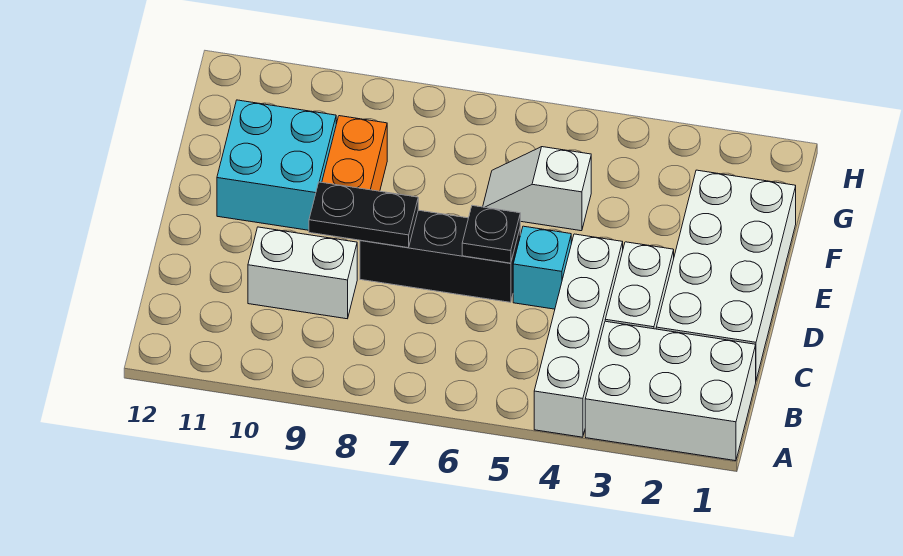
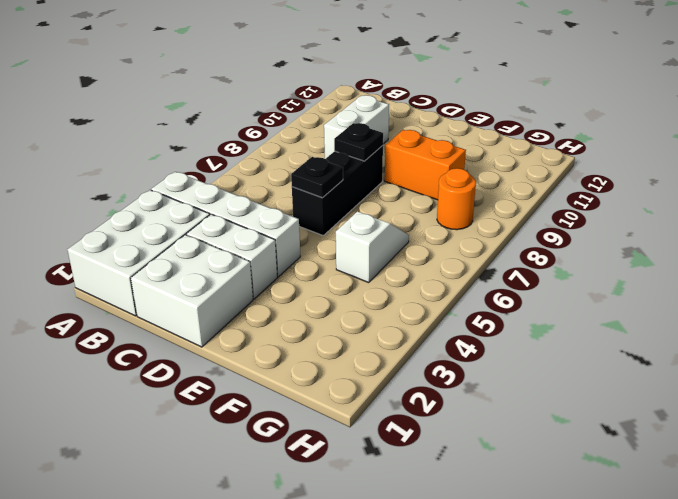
white 2x4 brick [656,170,796,380] -> white 2x2 brick [131,235,253,347]
cyan 1x1 brick [513,226,571,309] -> none
black 1x2 plate [309,182,418,248] -> black 1x1 plate [334,123,383,161]
cyan 2x2 brick [217,100,336,230] -> none
none -> orange 1x1 round brick [437,168,476,230]

